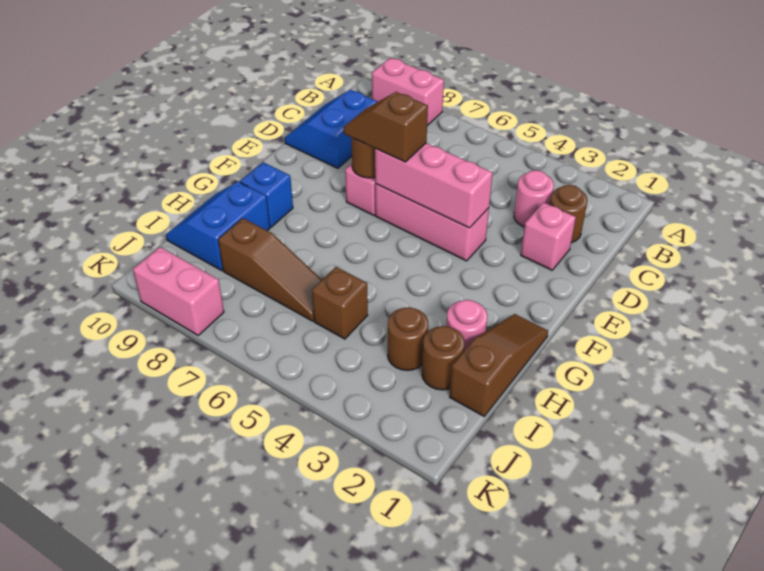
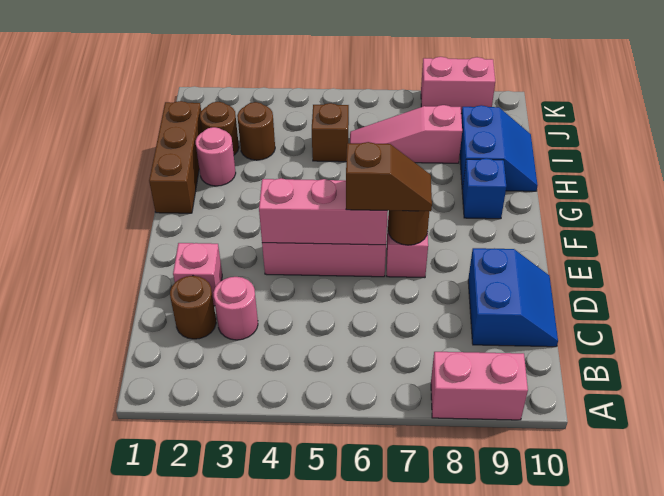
brown 1x3 slope [450,314,548,416] -> brown 1x3 brick [149,101,202,213]
brown 1x3 slope [218,218,322,321] -> pink 1x3 slope [350,105,462,163]

